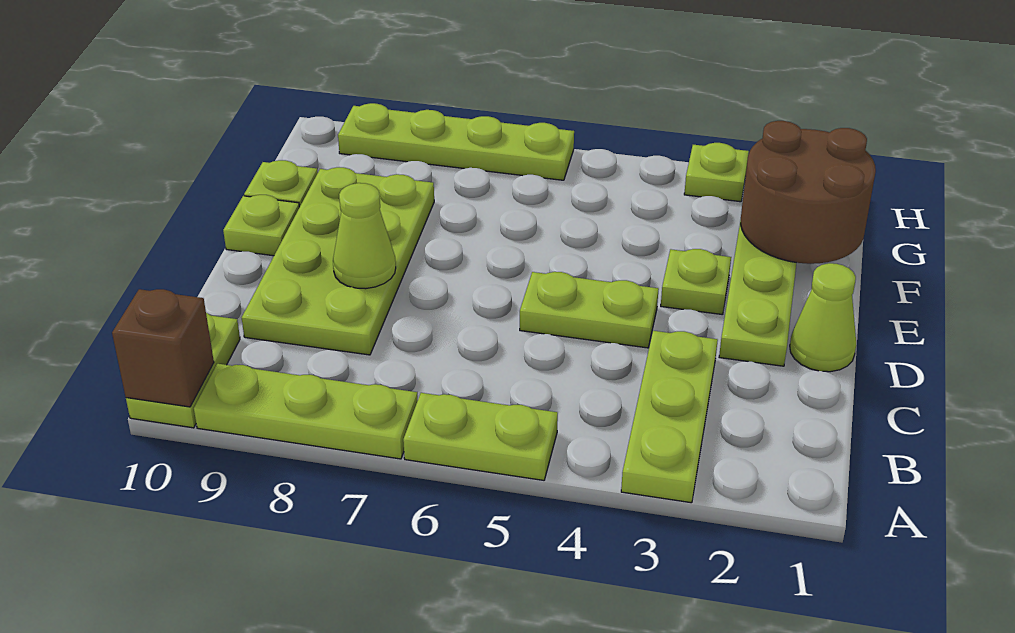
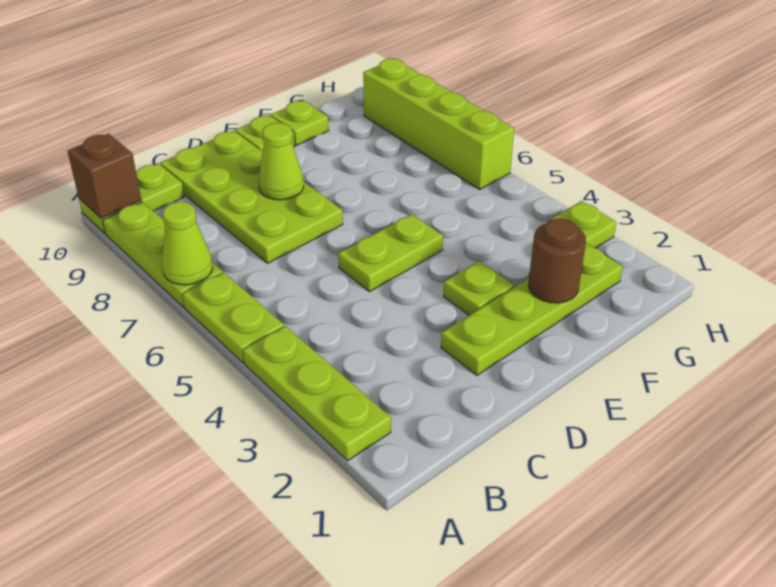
lime 1x3 plate [621,331,718,503] -> lime 1x3 plate turned to [243,326,391,461]
lime 2x4 plate [242,167,434,355] -> lime 2x4 plate turned to [160,131,343,263]
lime 1x1 cone [790,263,856,372] -> lime 1x1 cone moved to [162,202,213,285]
lime 1x2 plate [520,272,659,348] -> lime 1x2 plate turned to [338,214,443,292]
brown 2x2 round brick [741,121,876,264] -> brown 1x1 round brick [529,219,586,303]
lime 1x4 plate [338,103,574,180] -> lime 1x4 brick [363,59,514,189]

